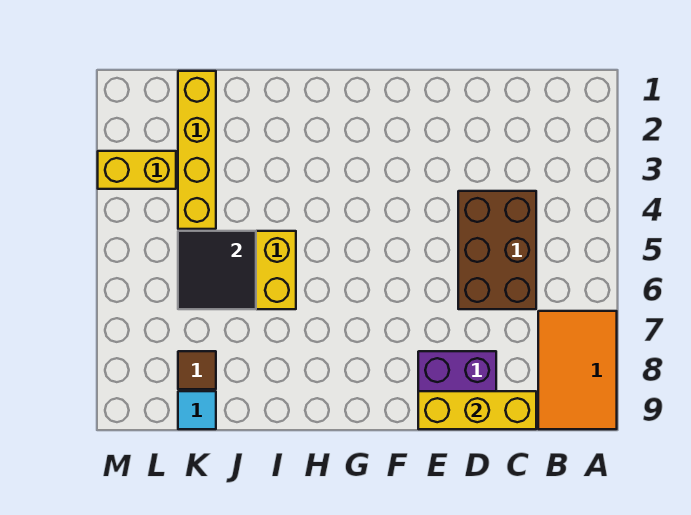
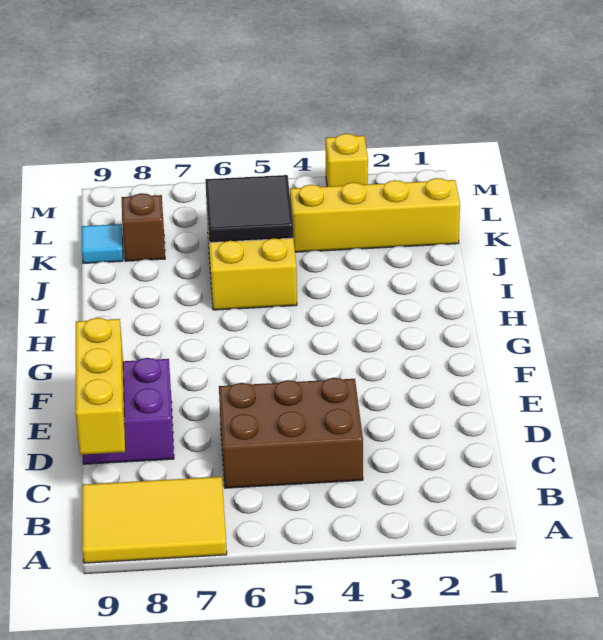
orange 2x3 tile [538,311,617,429] -> yellow 2x3 tile [82,477,227,563]
brown 1x1 tile [178,351,216,389] -> brown 1x1 brick [122,193,165,261]
yellow 1x2 brick [98,151,176,189] -> yellow 1x1 brick [326,134,368,187]

